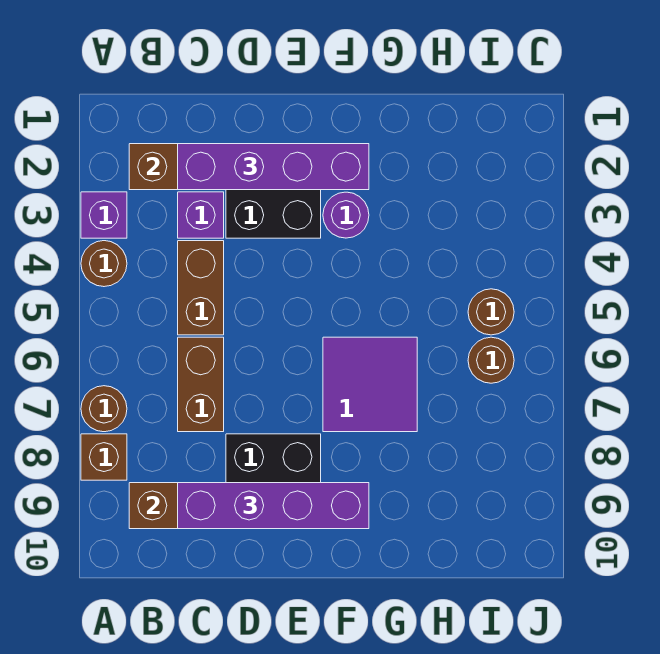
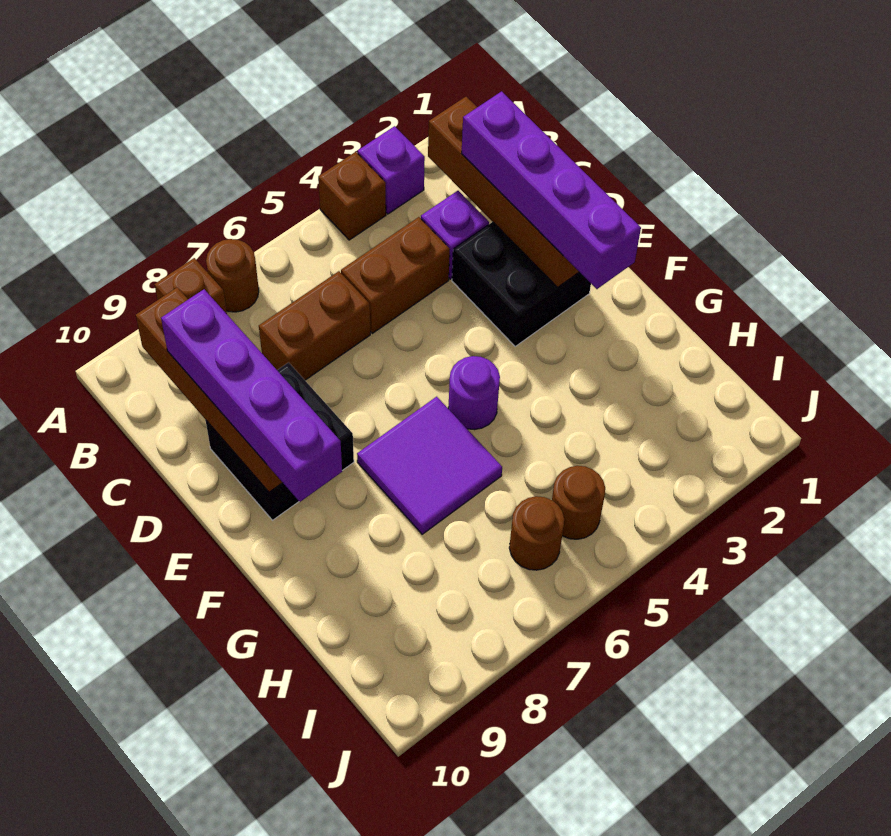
brown 1x1 round brick [81,241,127,287] -> brown 1x1 brick [318,152,386,240]
purple 1x1 round brick [323,192,369,238] -> purple 1x1 round brick moved to [448,356,500,430]

